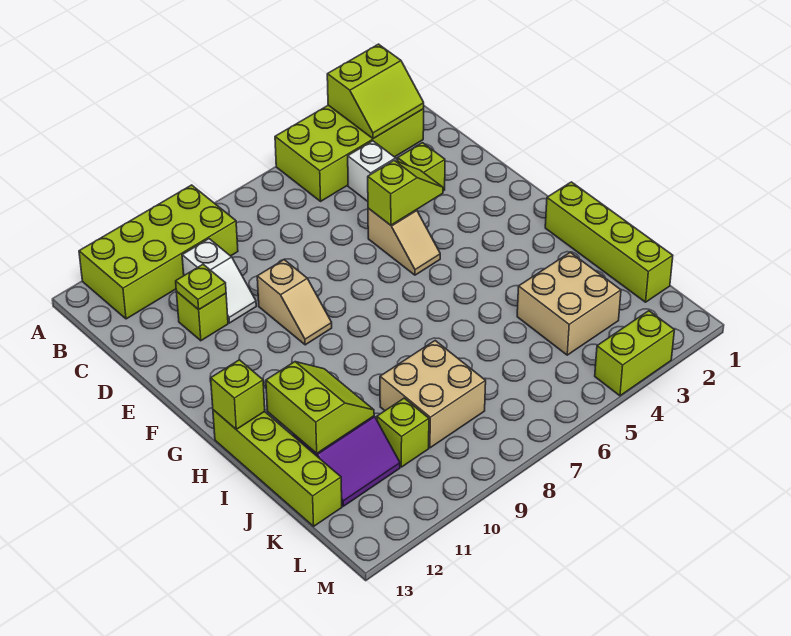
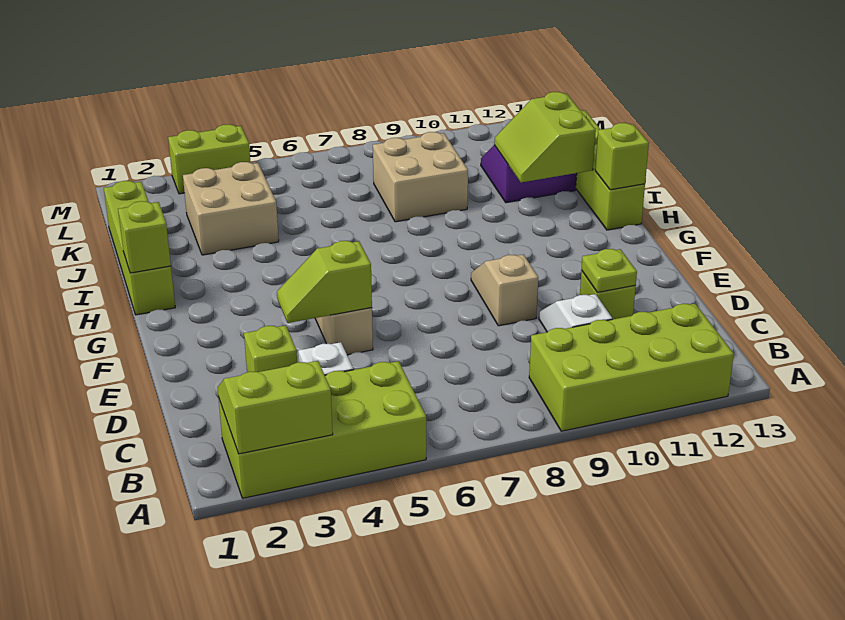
lime 1x1 brick [377,398,429,467] -> lime 1x1 brick moved to [118,201,171,273]

